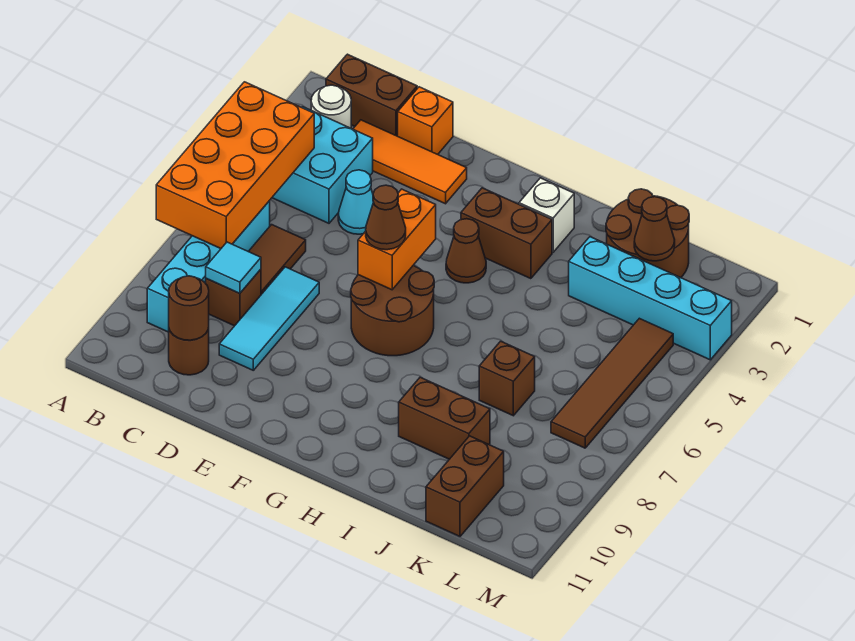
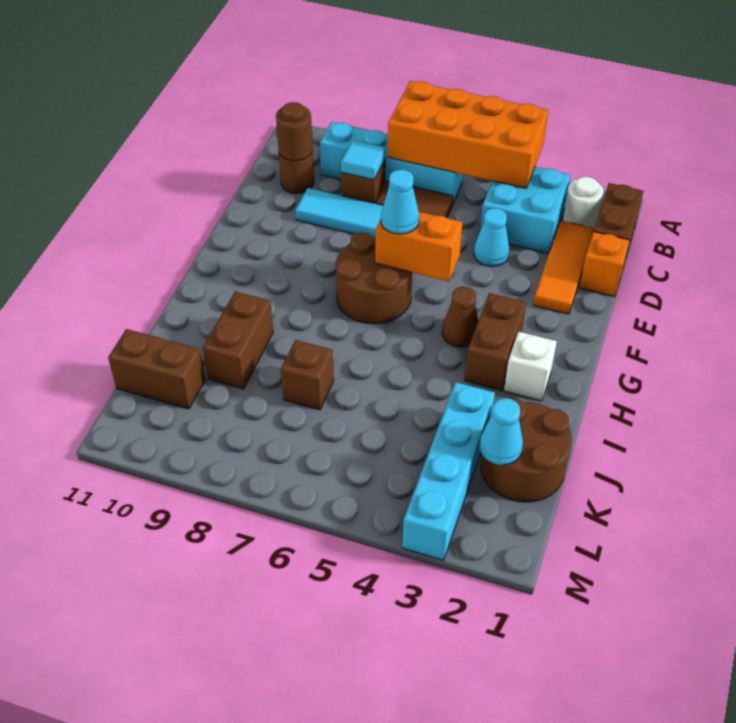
brown 1x1 cone [366,185,406,250] -> cyan 1x1 cone [381,170,419,234]
brown 1x1 cone [634,197,675,261] -> cyan 1x1 cone [479,398,523,465]
brown 1x4 tile [551,318,673,448] -> none

